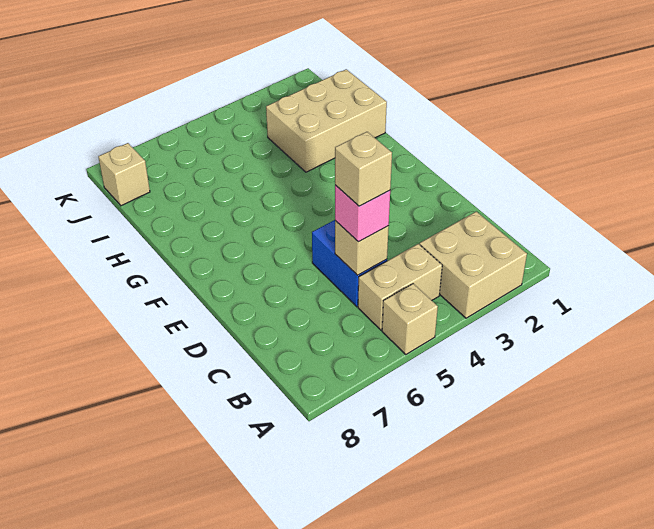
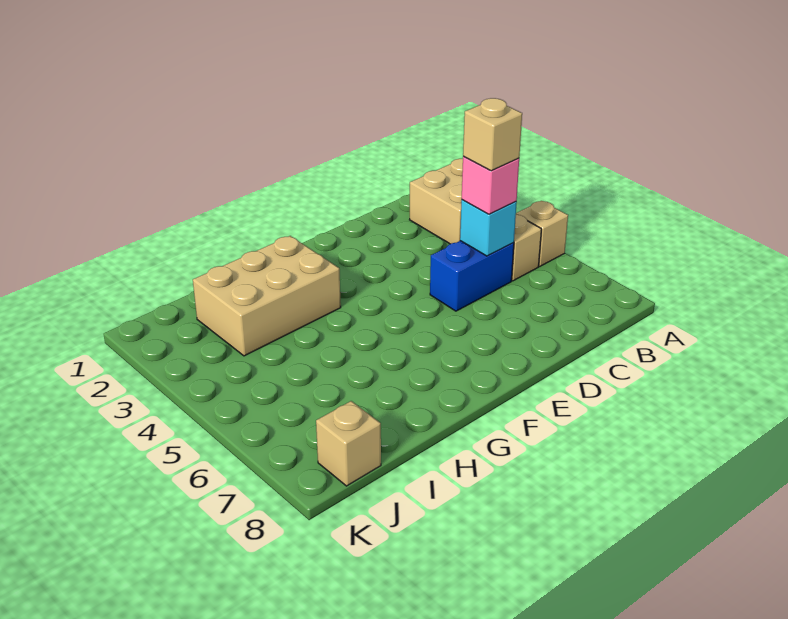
tan 1x1 brick [335,221,389,275] -> cyan 1x1 brick [460,200,517,256]
tan 2x3 brick [266,69,387,172] -> tan 2x3 brick turned to [193,236,341,356]

